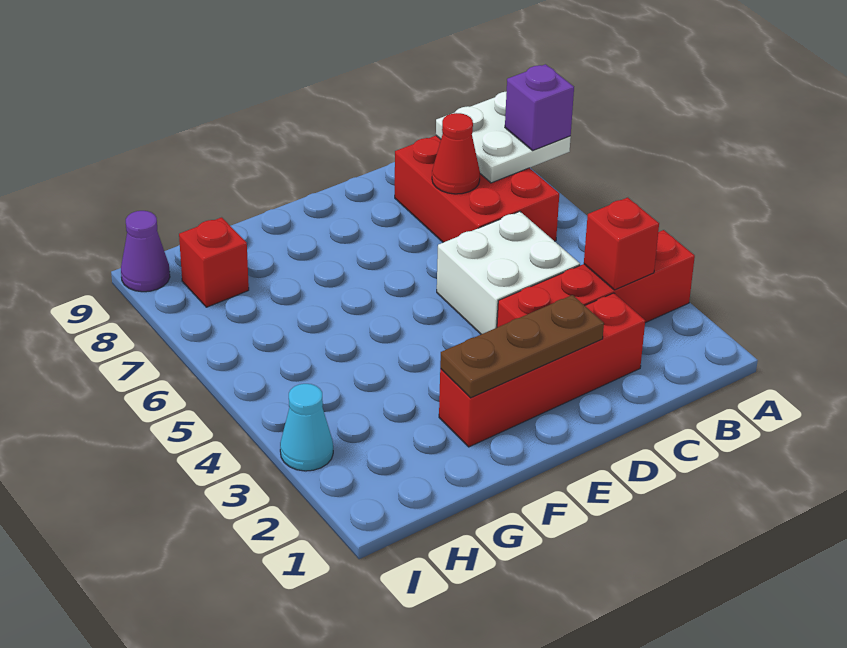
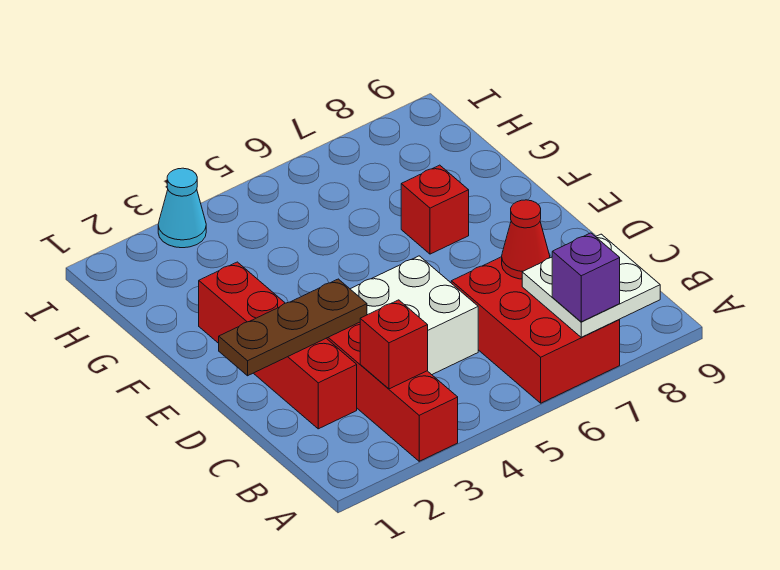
red 2x3 brick [395,136,559,242] -> red 2x3 brick turned to [451,257,620,403]
brown 1x3 plate [440,295,604,398] -> brown 1x3 plate turned to [219,279,367,376]
red 1x1 brick [179,217,249,307] -> red 1x1 brick moved to [401,165,469,254]
purple 1x1 cone [121,211,170,292] -> none

